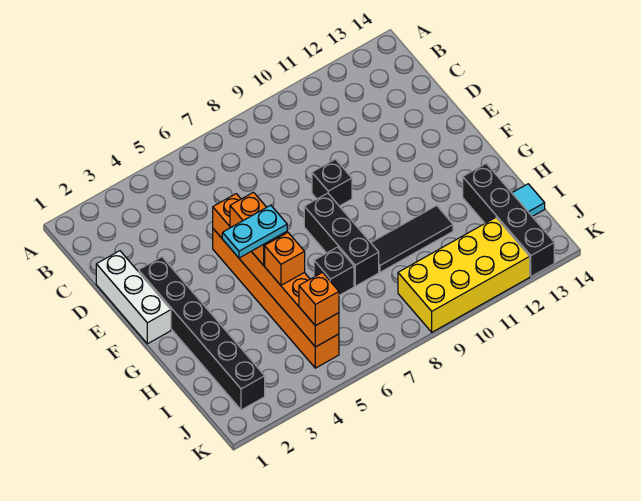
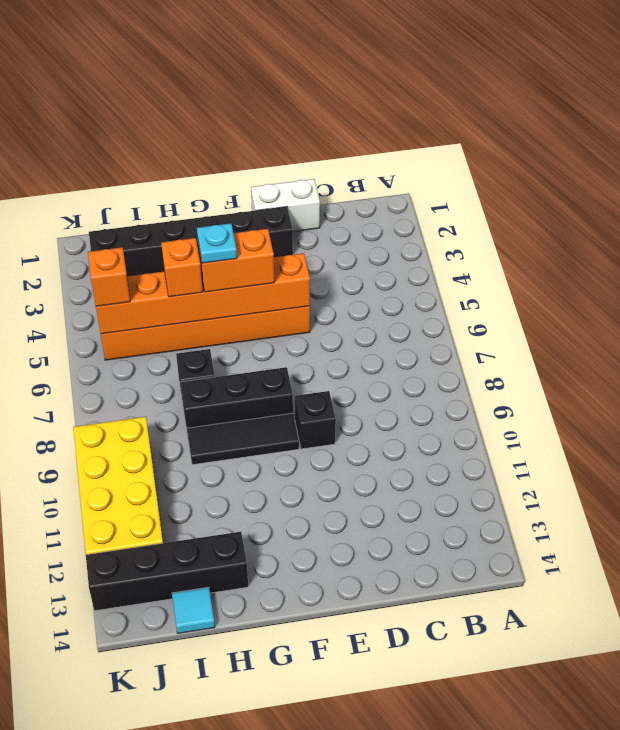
white 1x3 brick [96,251,171,344] -> white 1x2 brick [251,179,320,232]
cyan 1x2 plate [222,205,287,258] -> cyan 1x1 plate [197,223,237,263]
black 1x3 tile [371,206,453,272] -> black 1x3 tile turned to [187,413,299,465]

